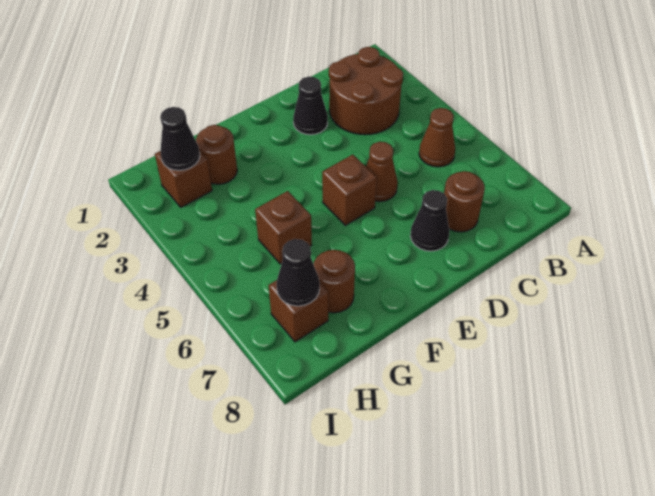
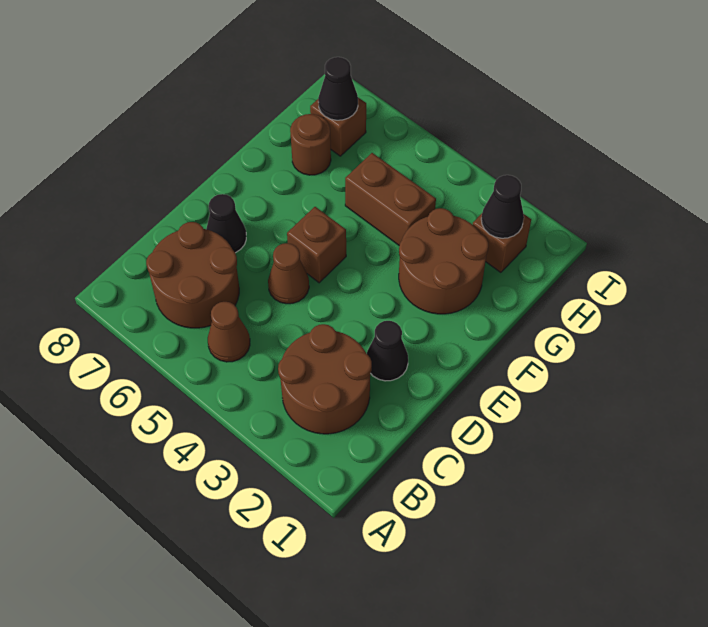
brown 1x1 round brick [444,171,485,232] -> brown 2x2 round brick [146,222,239,328]
brown 1x1 round brick [196,125,237,184] -> brown 2x2 round brick [399,208,488,314]
brown 1x1 brick [255,191,312,264] -> brown 1x2 brick [345,153,436,245]

